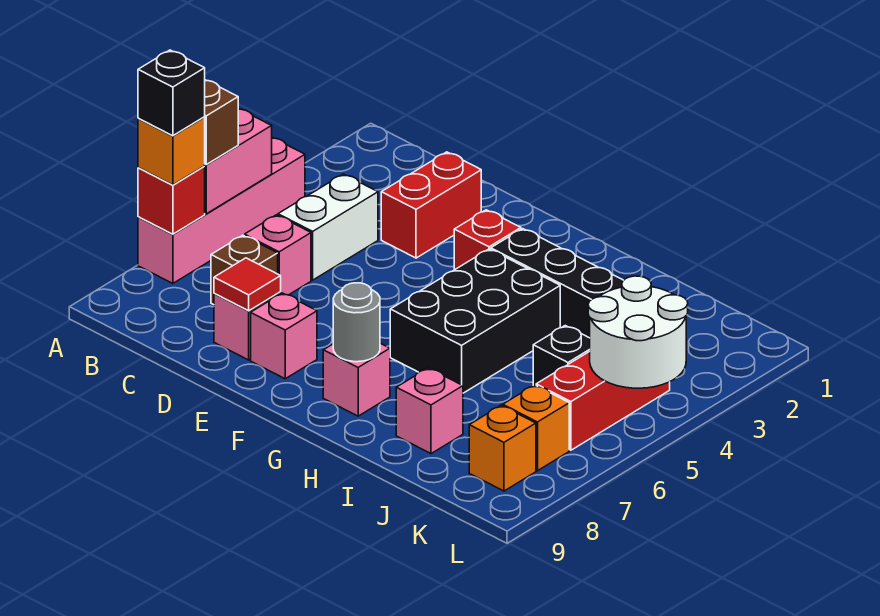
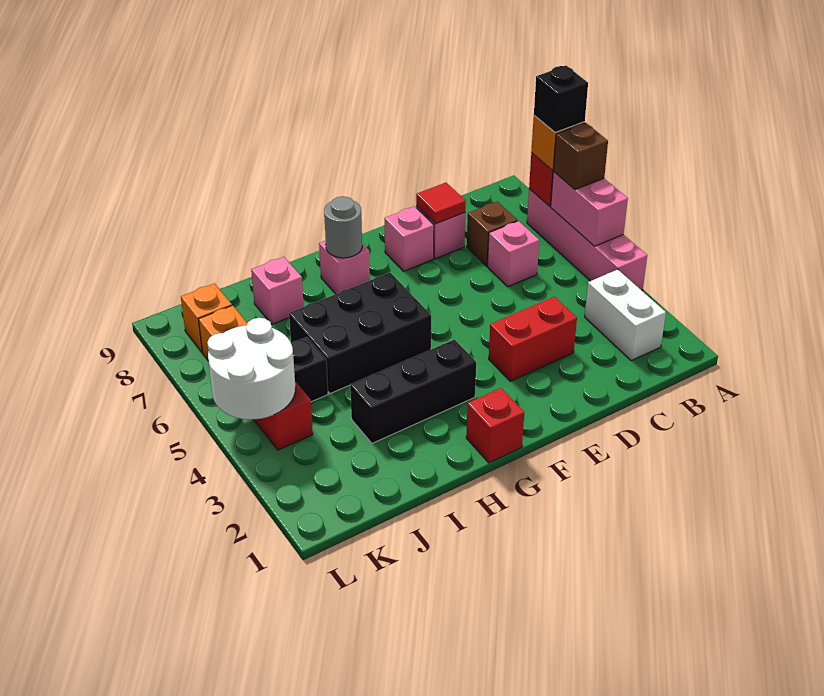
white 1x2 brick [278,174,378,280] -> white 1x2 brick moved to [585,269,666,361]
red 1x2 brick [381,152,481,258] -> red 1x2 brick turned to [489,297,577,381]
red 1x1 brick [454,210,521,270] -> red 1x1 brick moved to [466,388,524,463]
black 2x3 brick [390,249,560,393] -> black 2x3 brick turned to [289,273,431,394]

